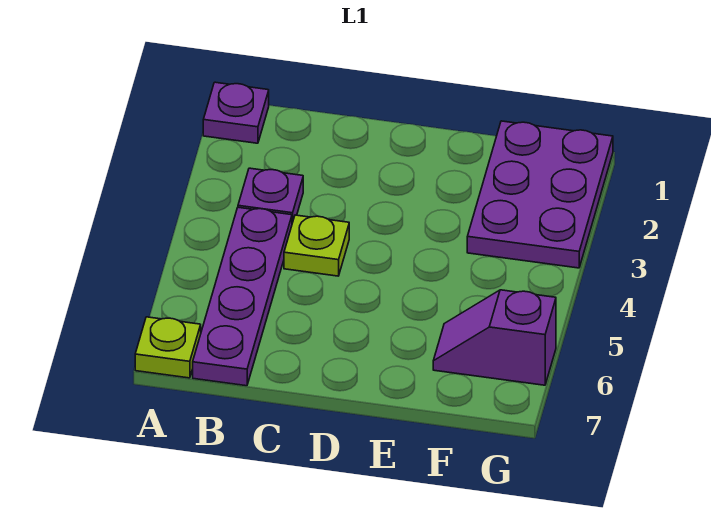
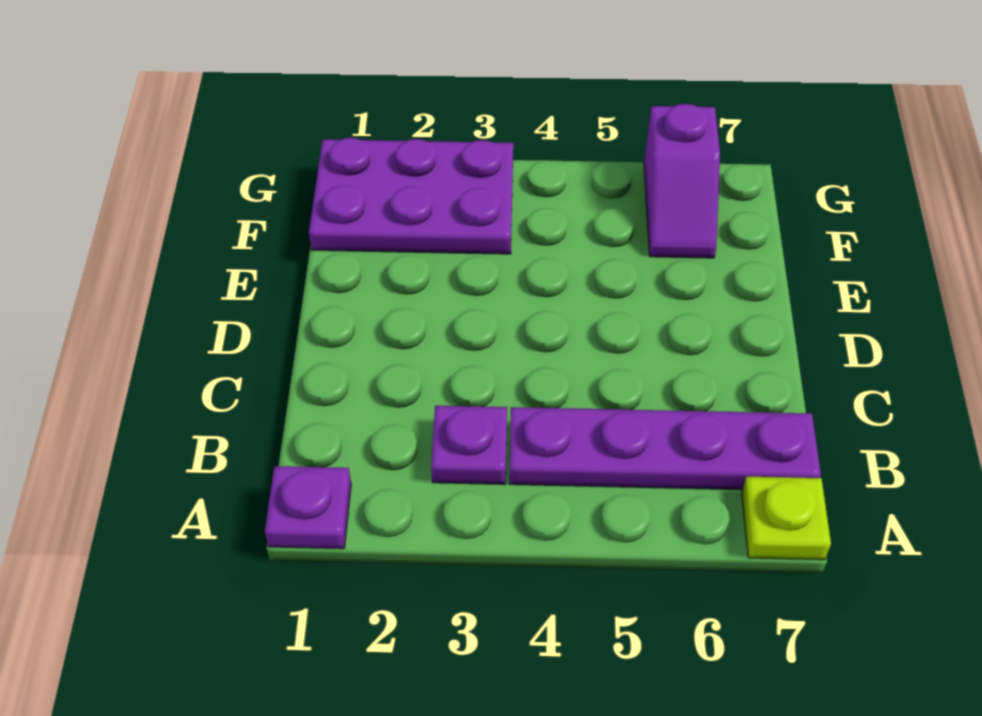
lime 1x1 plate [284,215,349,276] -> none

